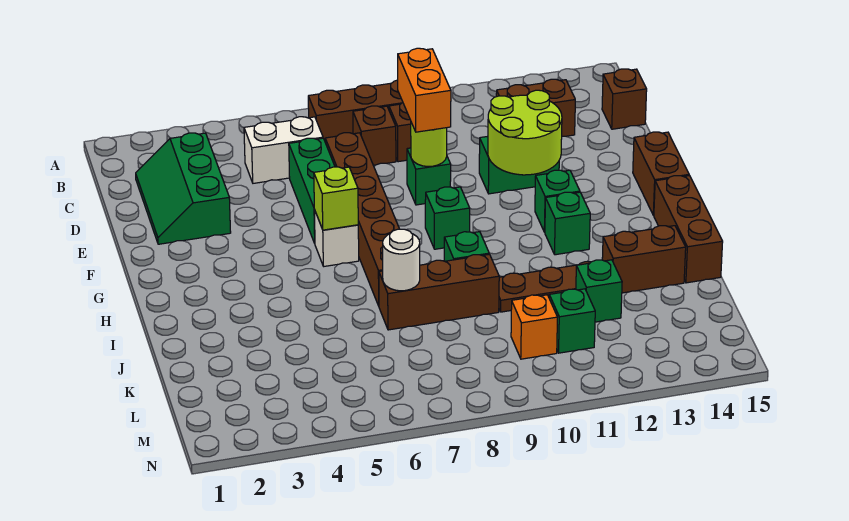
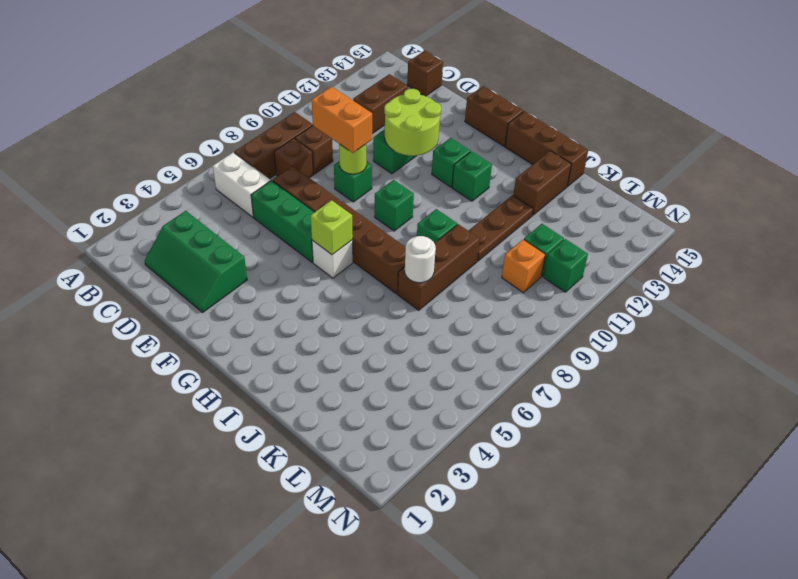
white 1x2 brick [244,117,323,183] -> white 1x2 brick turned to [213,153,271,217]
green 1x1 brick [576,260,622,322] -> green 1x1 brick moved to [543,239,588,292]

